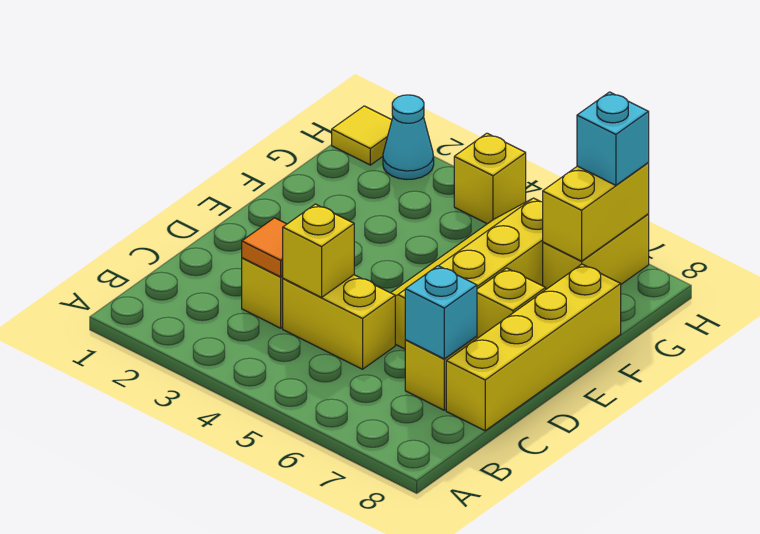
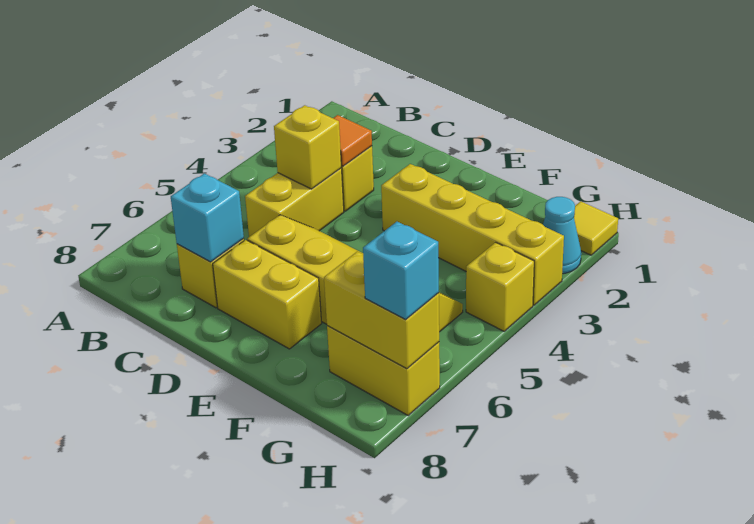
yellow 1x4 brick [446,264,621,431] -> yellow 1x4 brick moved to [381,164,564,305]
yellow 1x1 brick [477,268,546,338] -> yellow 1x2 brick [213,240,322,349]

